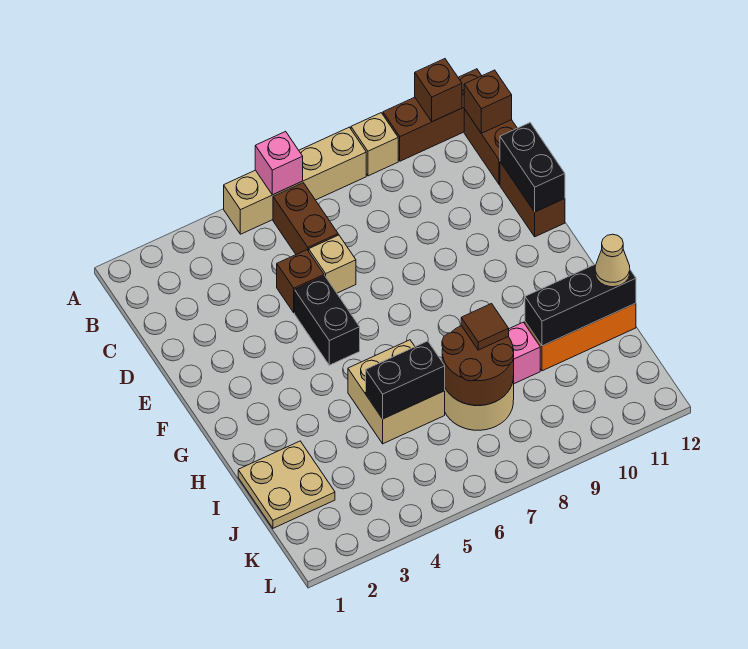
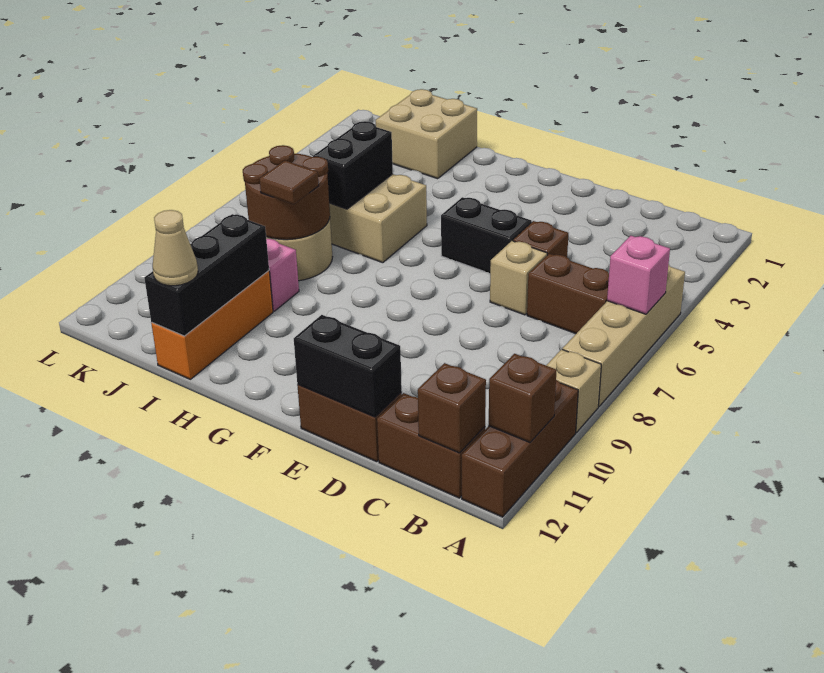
tan 2x2 plate [238,441,335,528] -> tan 2x2 brick [376,89,477,179]

